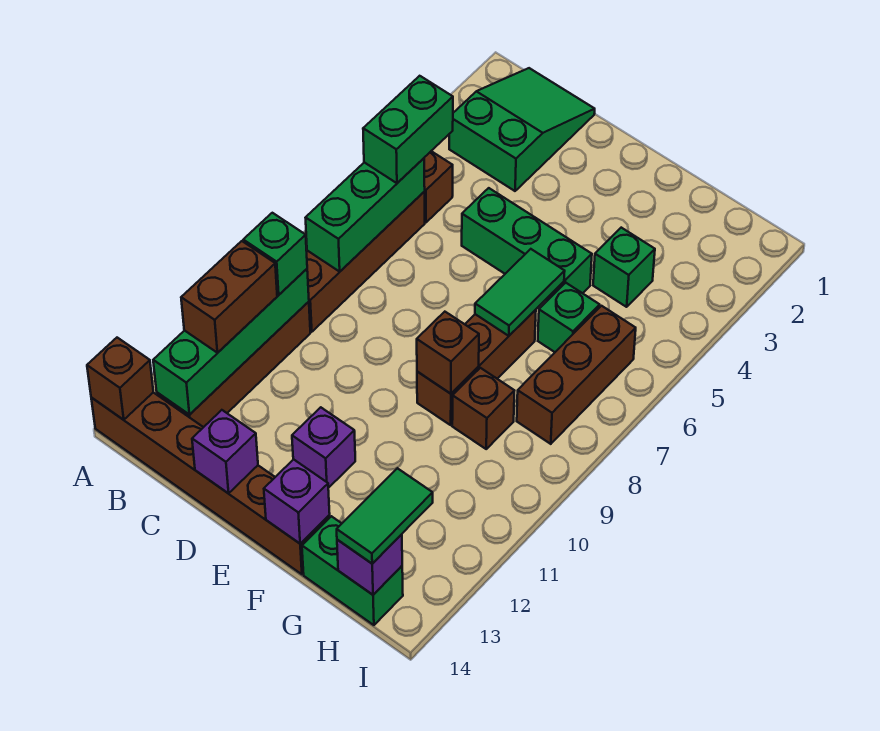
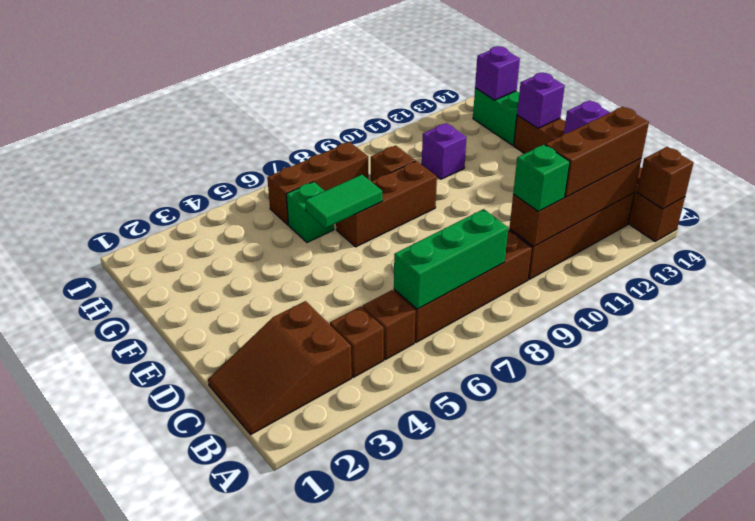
green 2x3 slope [449,68,595,191] -> brown 2x3 slope [208,301,352,434]
green 1x2 brick [363,76,453,183] -> none
green 1x4 brick [153,269,309,415] -> brown 1x4 brick [509,159,641,247]
brown 1x2 brick [181,241,277,353] -> brown 1x3 brick [545,107,649,197]
green 1x3 brick [462,188,592,301] -> none
purple 1x1 brick [292,407,355,488] -> purple 1x1 brick moved to [422,123,467,179]
brown 1x1 brick [417,312,479,394] -> brown 1x1 brick moved to [330,306,384,377]
green 1x1 brick [593,228,655,307] -> none
green 1x2 tile [337,468,433,564] -> none

